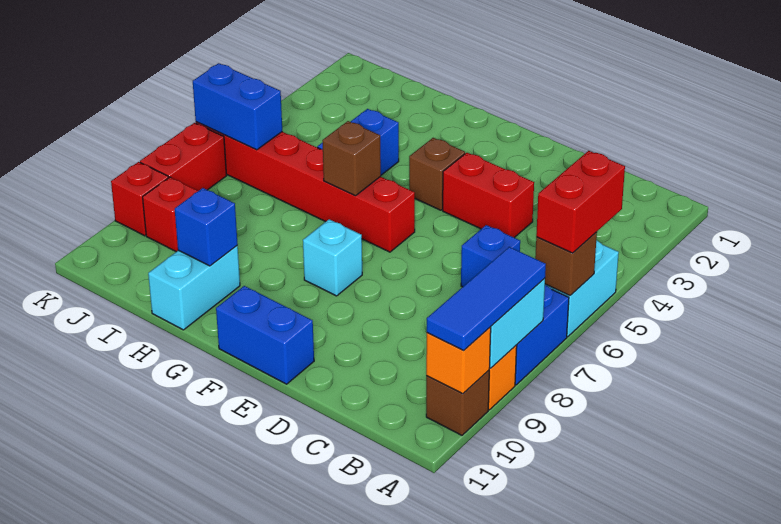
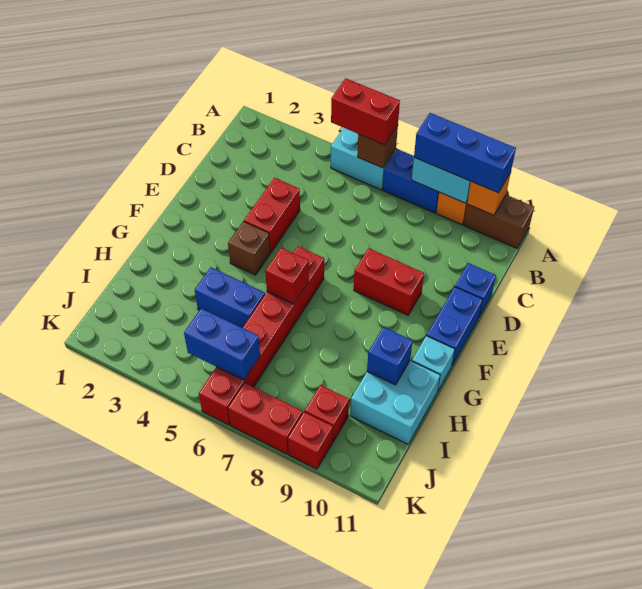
blue 1x3 tile [427,247,546,350] -> blue 1x3 brick [414,113,516,193]
brown 1x1 brick [426,370,489,435] -> brown 1x2 brick [464,195,534,249]
blue 1x1 brick [461,225,520,287] -> blue 1x1 brick moved to [455,263,496,317]
none -> red 1x2 brick [354,248,424,315]
cyan 1x1 brick [303,219,362,296] -> cyan 1x1 brick moved to [412,336,455,392]
brown 1x1 brick [322,121,381,196] -> red 1x1 brick [265,248,309,304]
cyan 1x2 brick [148,246,240,330] -> cyan 2x2 brick [350,361,440,444]
blue 1x2 brick [193,63,282,150] -> blue 1x2 brick turned to [184,308,260,380]

